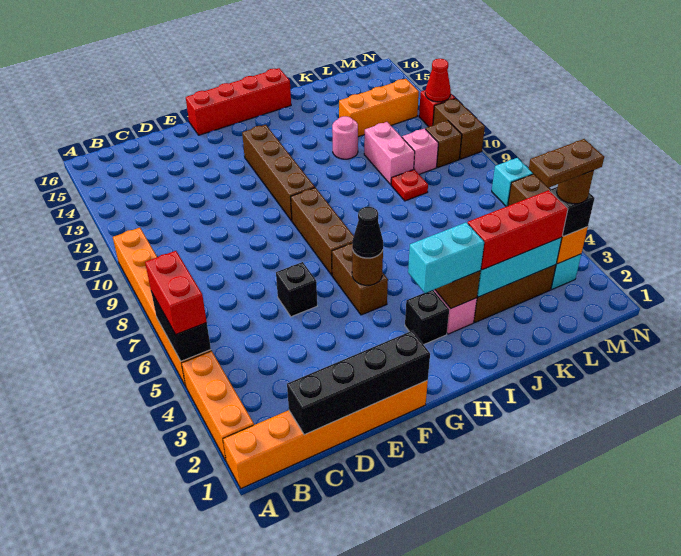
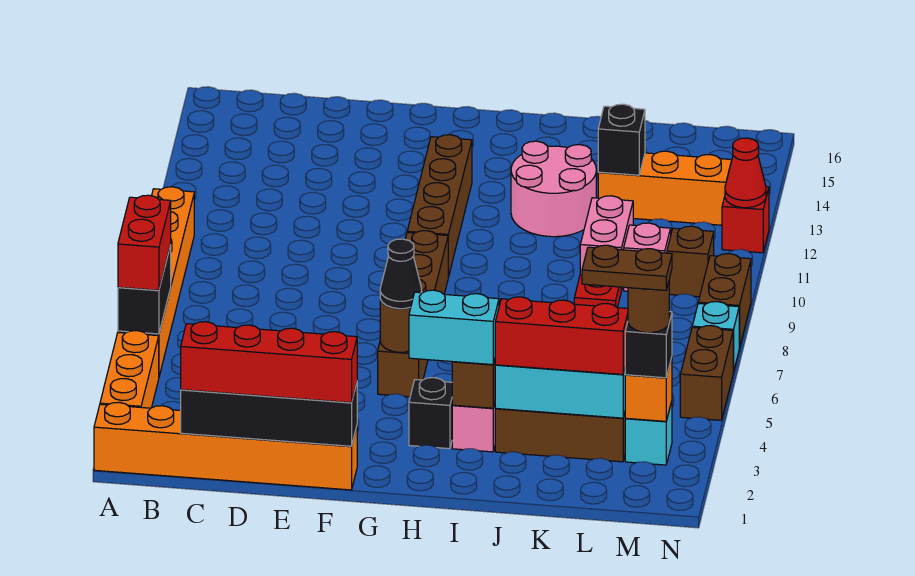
black 1x1 brick [276,262,317,317] -> black 1x1 brick moved to [598,104,645,175]
red 1x4 brick [186,68,291,135] -> red 1x4 brick moved to [181,322,357,403]
pink 1x1 round brick [332,116,358,159] -> pink 2x2 round brick [511,141,596,237]
brown 1x2 brick [433,98,485,159] -> brown 1x2 brick moved to [698,254,751,348]

